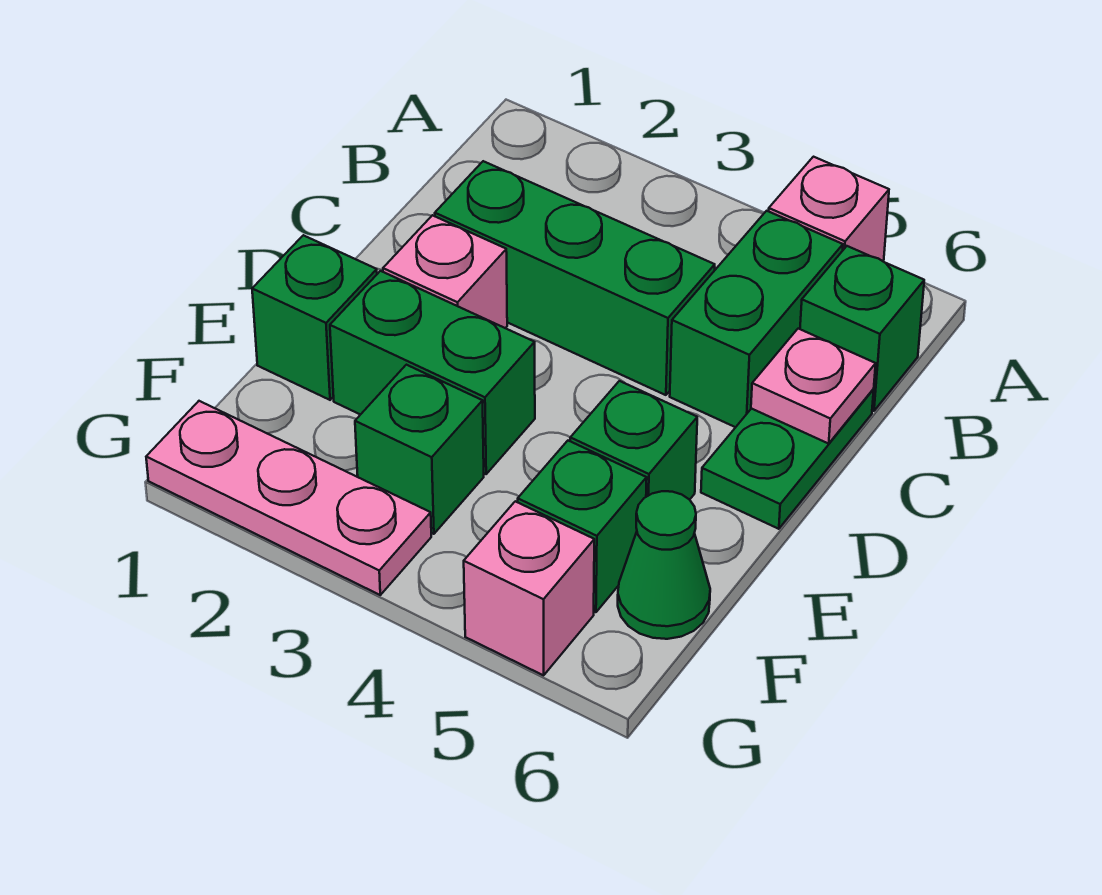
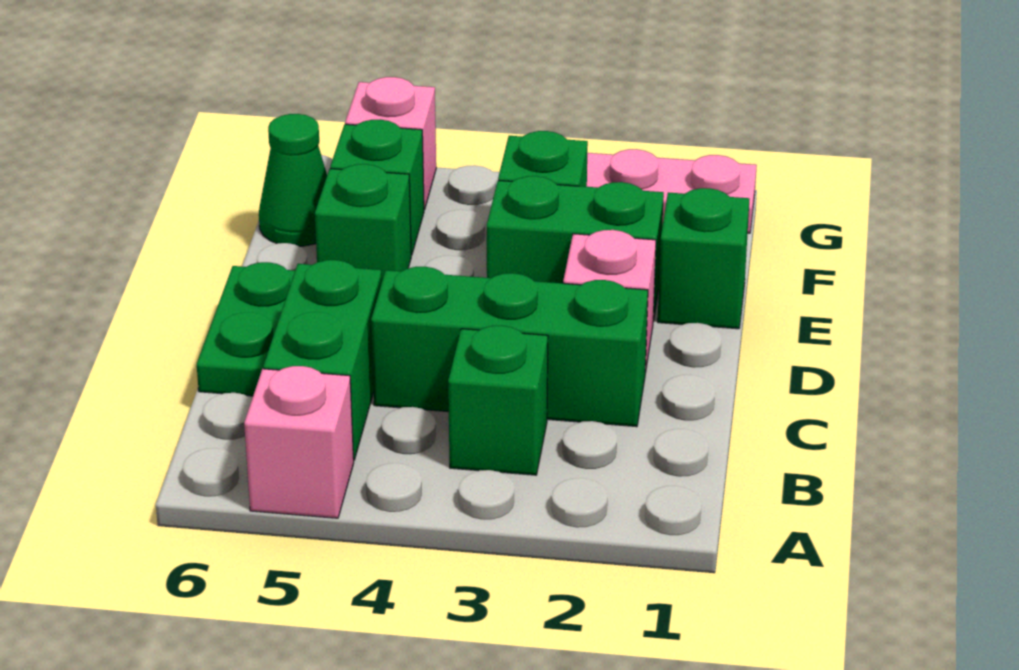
green 1x1 brick [800,246,924,411] -> green 1x1 brick moved to [448,325,548,475]
pink 1x1 plate [751,329,876,444] -> none

